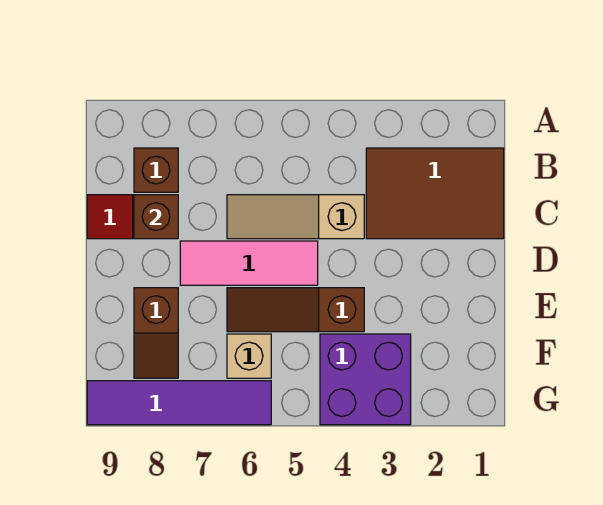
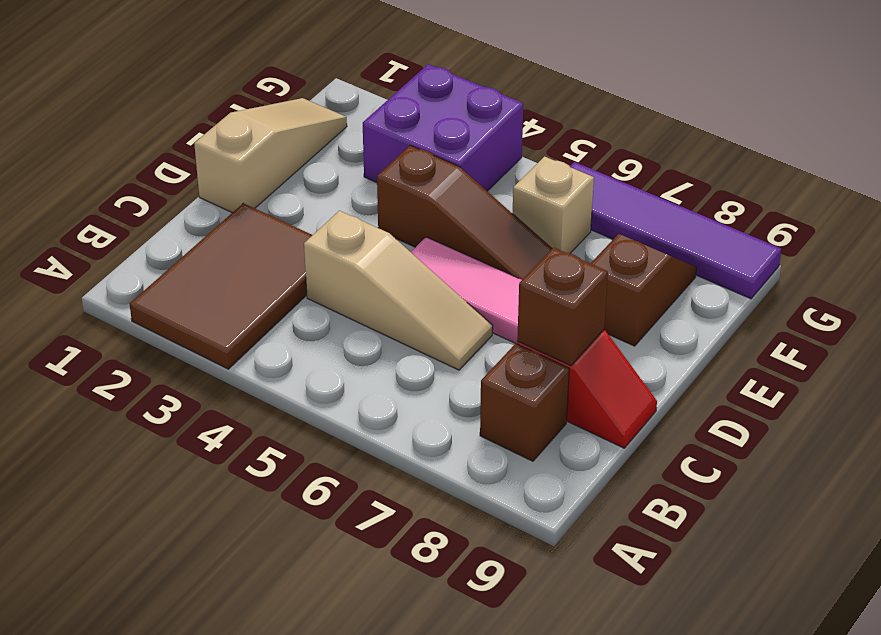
brown 2x3 tile [366,148,504,239] -> brown 2x3 tile turned to [130,203,312,369]
none -> tan 1x3 slope [194,98,347,213]

